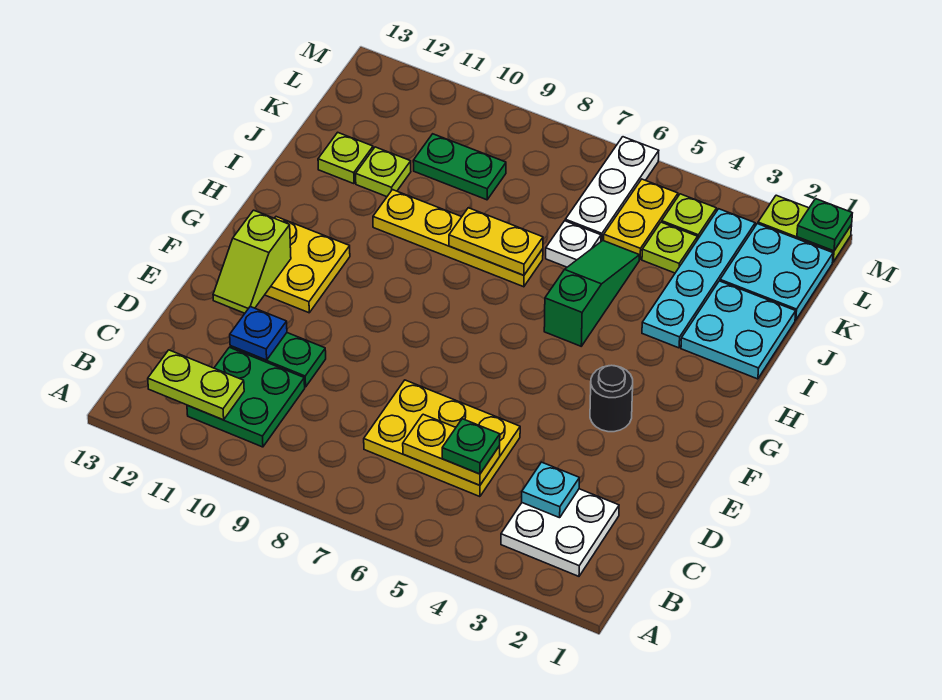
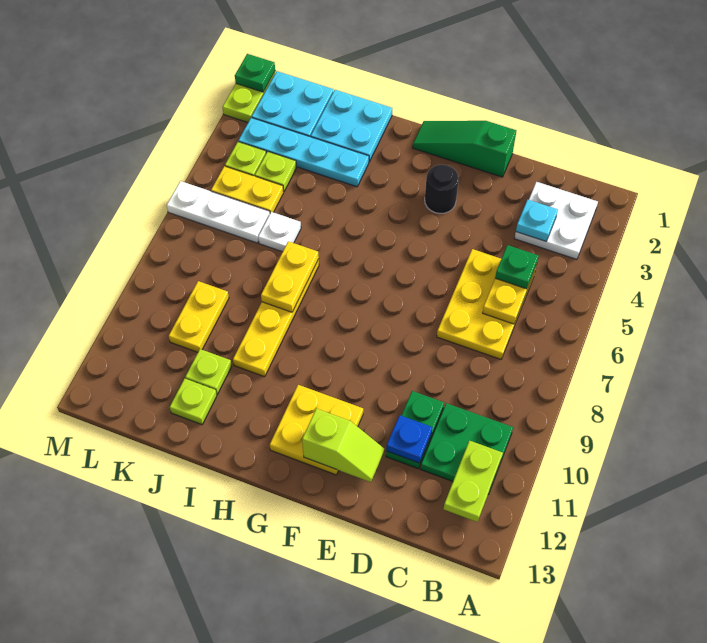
green 1x3 slope [544,241,639,346] -> green 1x3 slope moved to [413,121,516,177]
green 1x2 plate [413,134,506,200] -> yellow 1x2 plate [169,281,229,352]

